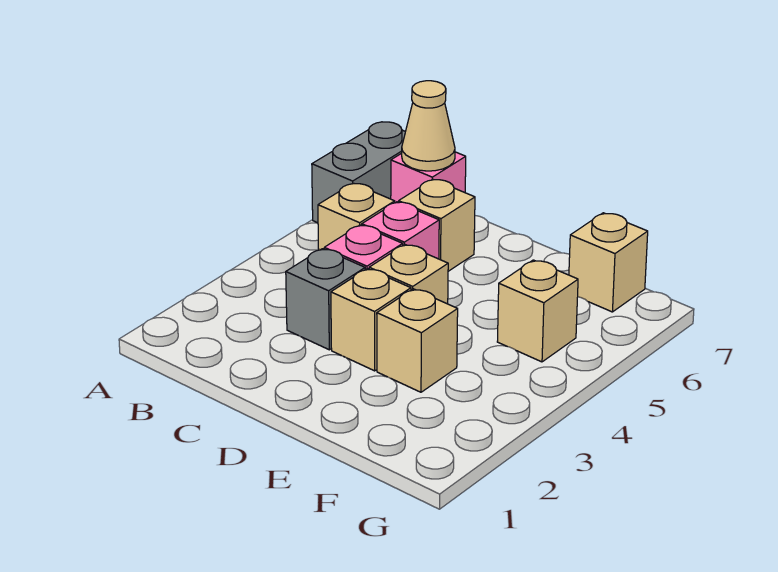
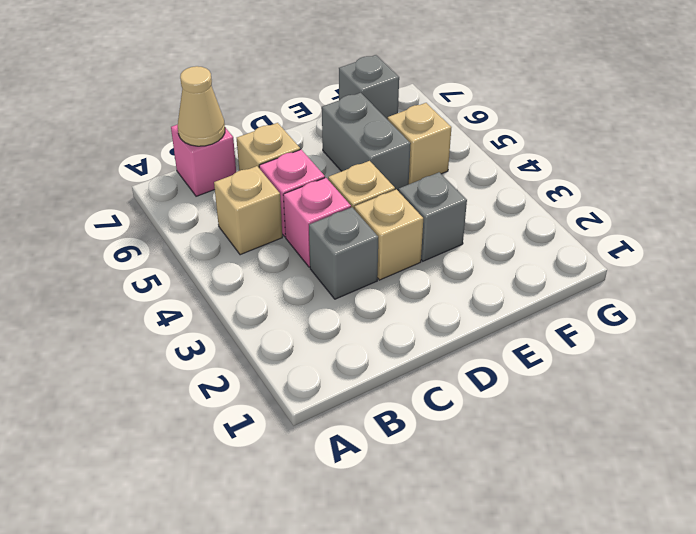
grey 1x2 brick [312,122,405,223] -> grey 1x2 brick moved to [322,93,411,191]
tan 1x1 brick [377,289,458,392] -> grey 1x1 brick [399,172,467,261]
tan 1x1 brick [569,213,648,312] -> grey 1x1 brick [339,55,399,120]

